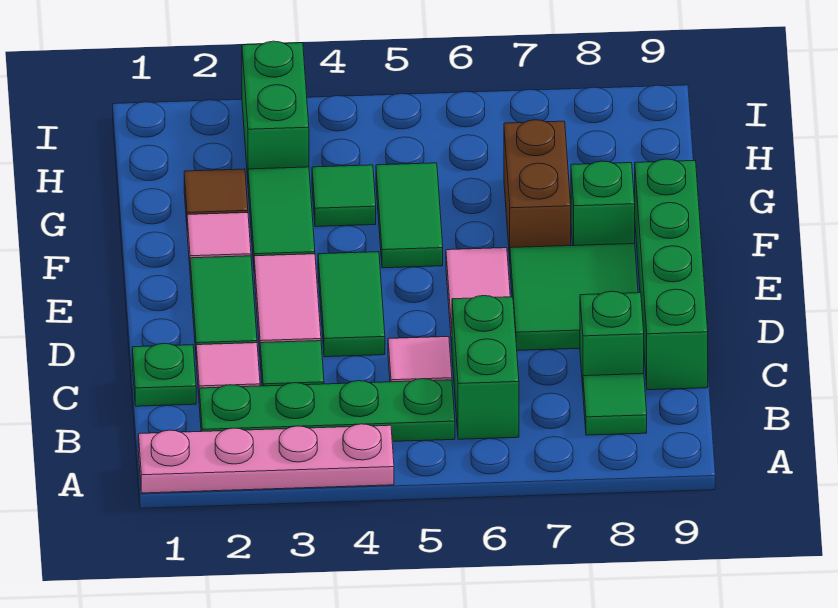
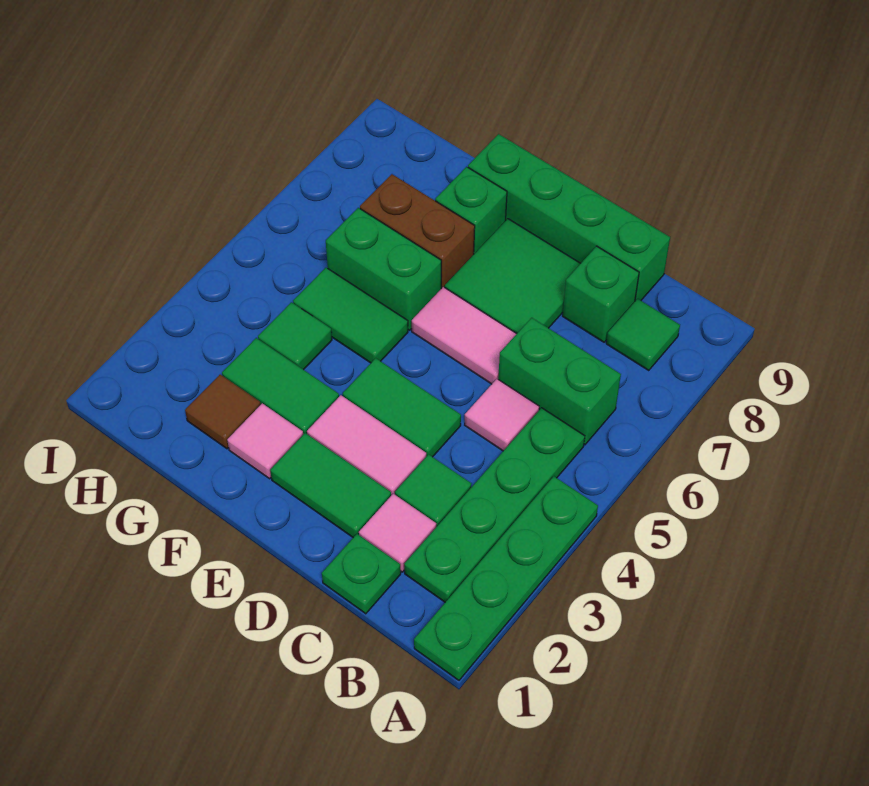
pink 1x4 plate [138,424,394,493] -> green 1x4 plate [414,476,598,680]
green 1x2 brick [242,41,309,179] -> green 1x2 brick moved to [326,208,441,330]

